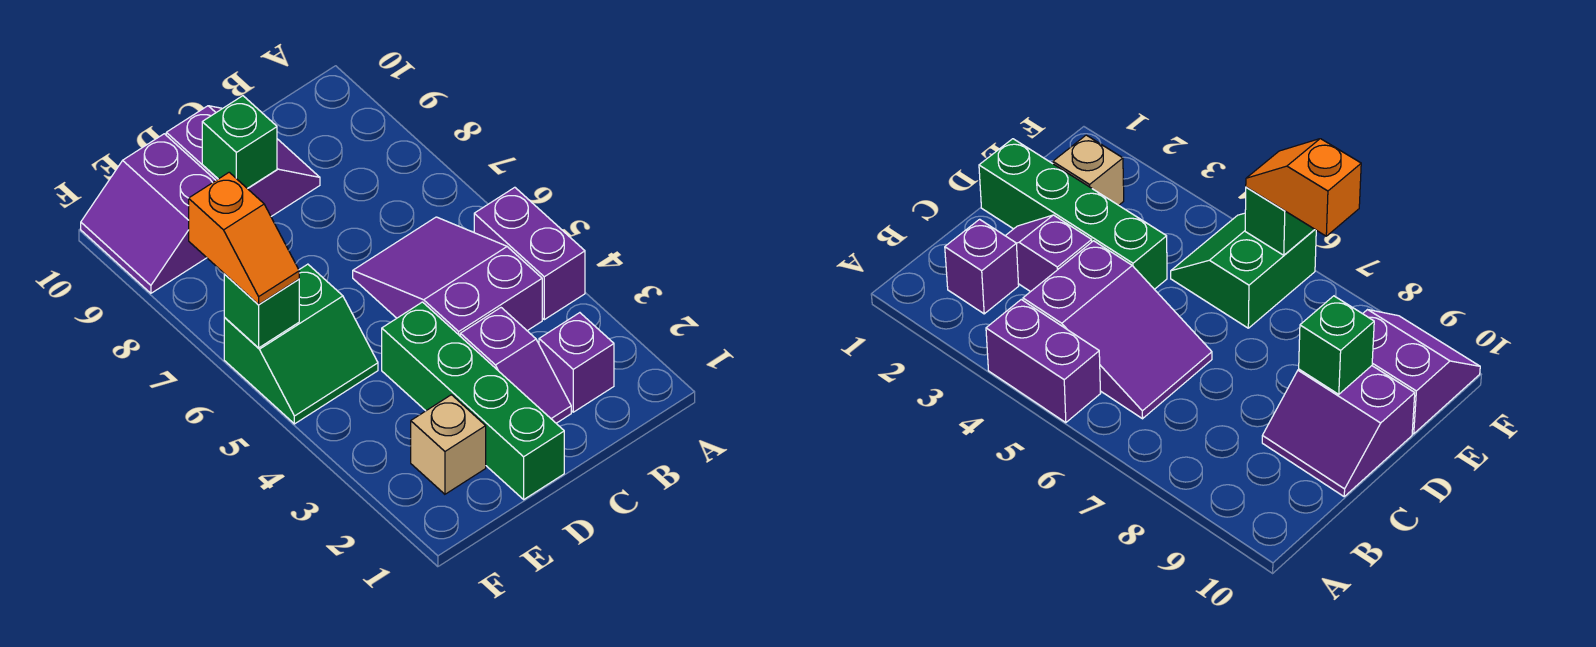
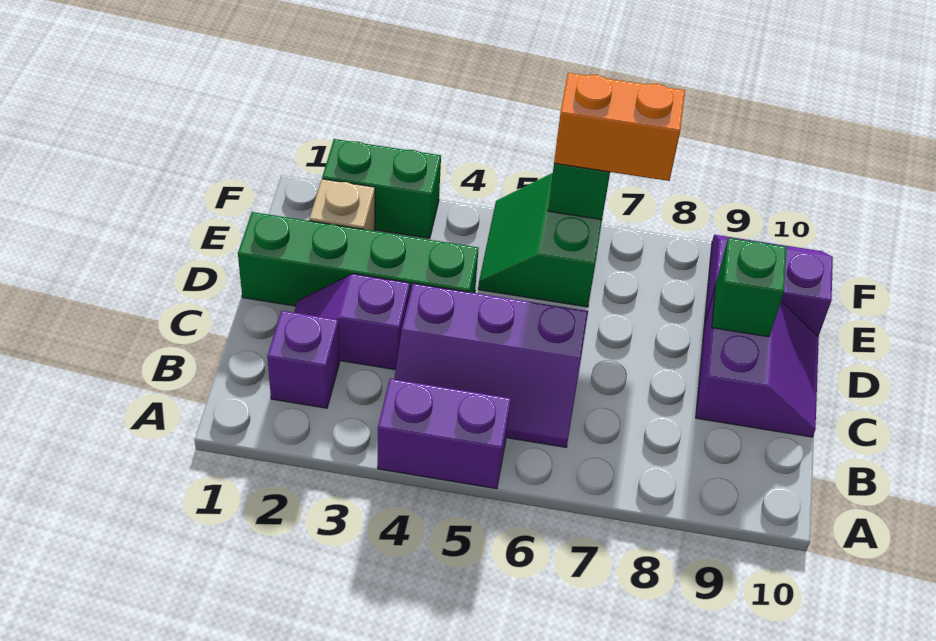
purple 2x3 slope [353,217,542,336] -> purple 2x3 slope turned to [394,283,588,447]
purple 2x2 slope [166,106,320,216] -> purple 2x2 slope turned to [696,289,819,437]
none -> green 1x2 brick [322,139,441,238]
orange 1x2 slope [189,172,299,304] -> orange 1x2 brick [554,73,685,181]

